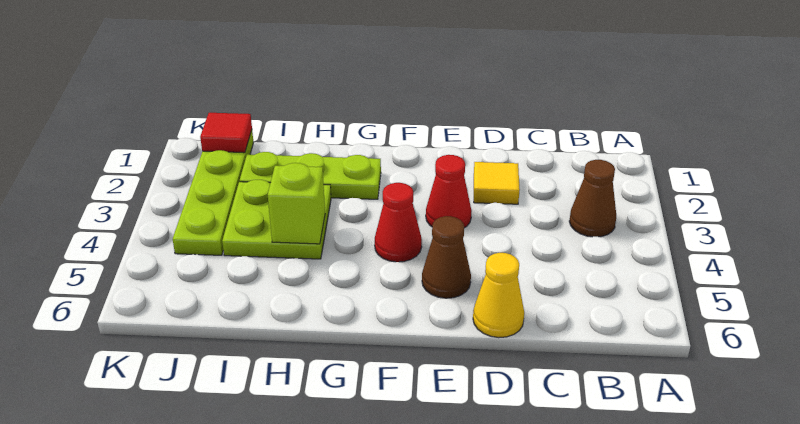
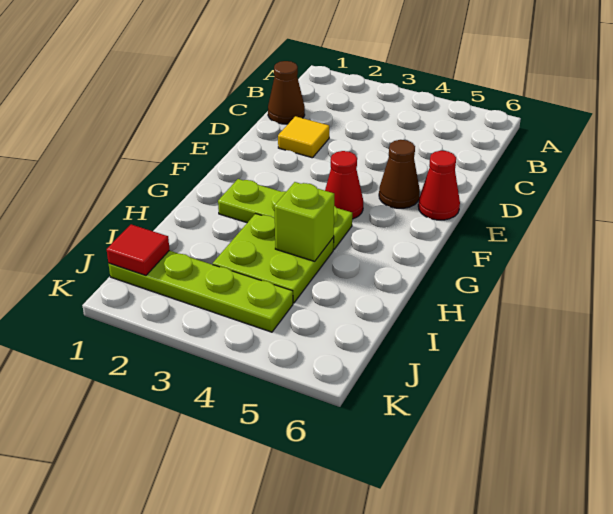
brown 1x1 cone [569,160,616,237] -> brown 1x1 cone moved to [268,61,305,124]
yellow 1x1 cone [473,253,524,338] -> none
red 1x1 cone [426,155,472,228] -> red 1x1 cone moved to [418,151,460,220]
lime 1x3 plate [240,152,381,199] -> lime 1x3 plate turned to [218,179,352,249]

